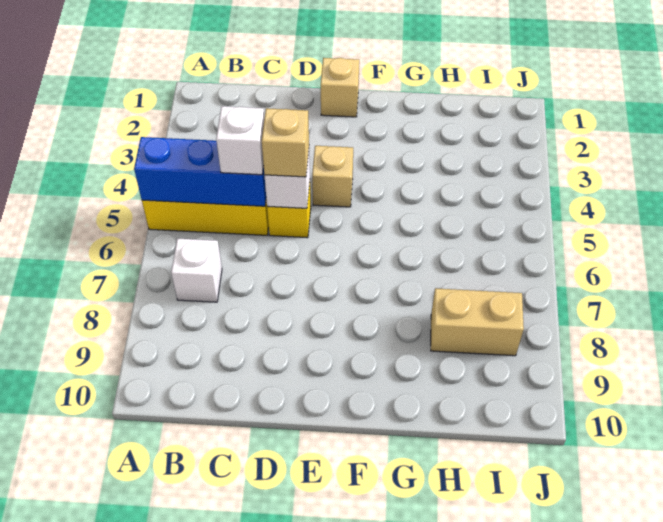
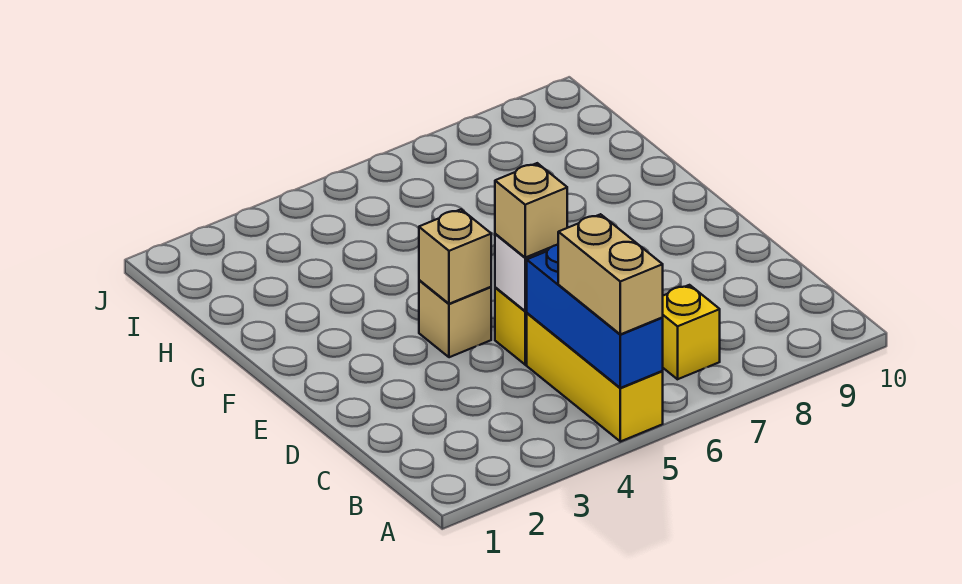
white 1x1 brick [171,239,222,302] -> yellow 1x1 brick [662,285,720,379]
white 1x1 brick [216,106,264,175] -> none
tan 1x1 brick [321,58,359,117] -> tan 1x1 brick moved to [419,209,491,304]
tan 1x2 brick [431,288,524,356] -> tan 1x2 brick moved to [558,214,663,334]

